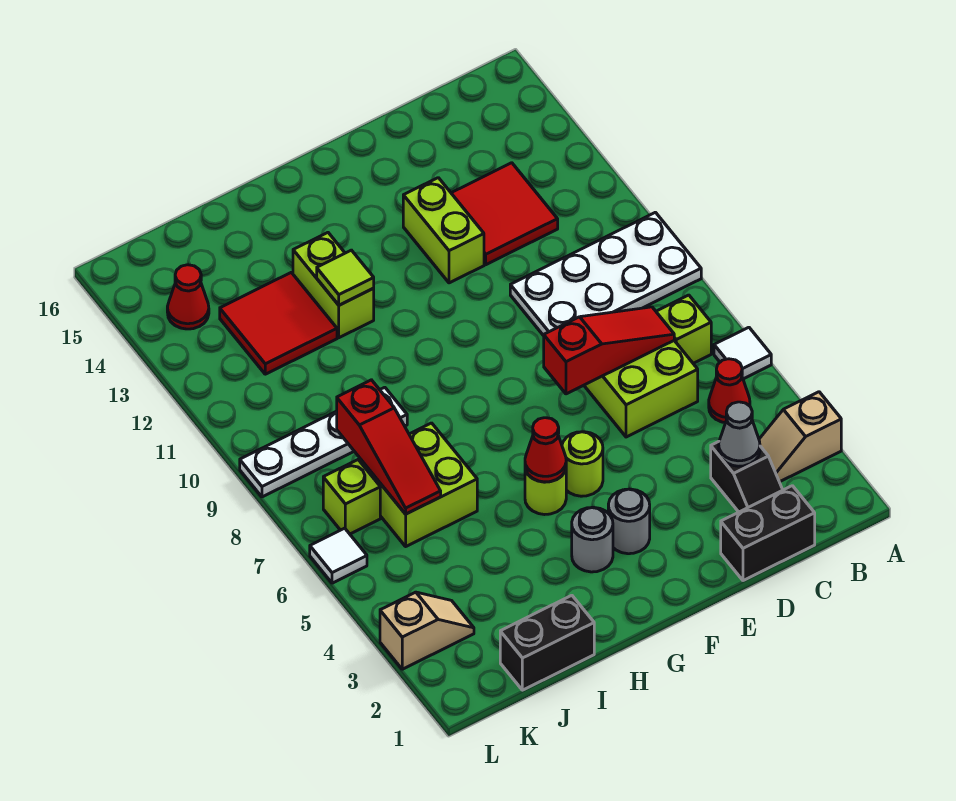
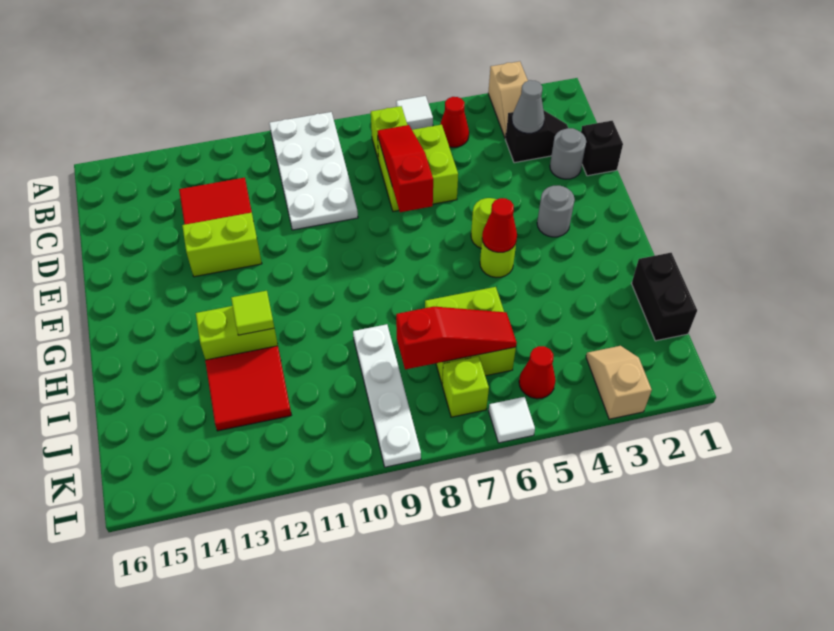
black 1x2 brick [721,486,815,581] -> black 1x1 brick [581,121,623,176]
grey 1x1 round brick [572,507,613,572] -> grey 1x1 round brick moved to [550,128,586,179]
red 1x1 cone [167,265,209,329] -> red 1x1 cone moved to [519,346,556,399]

